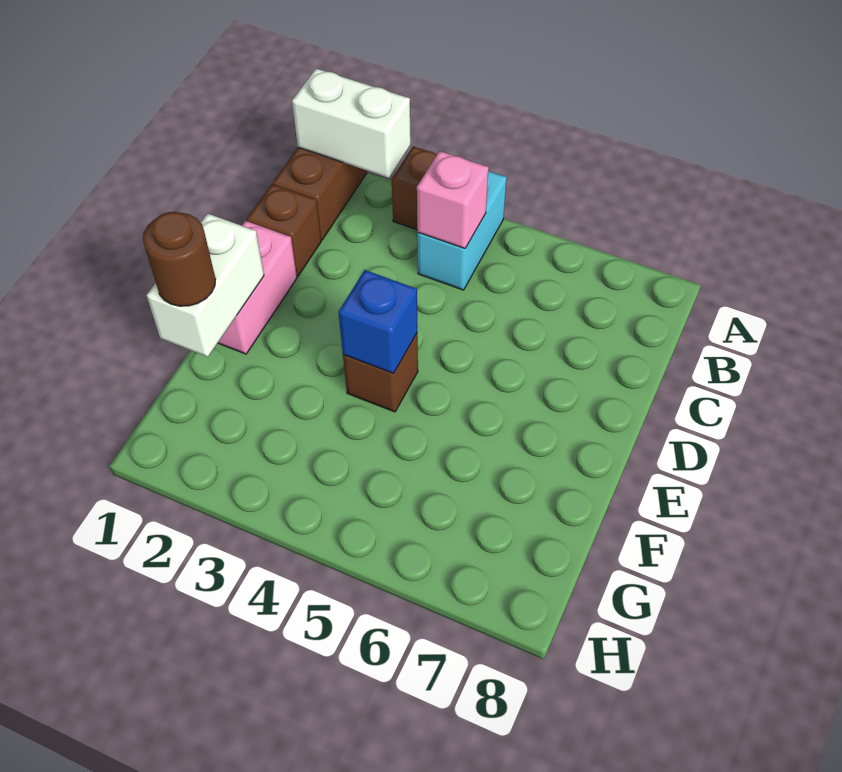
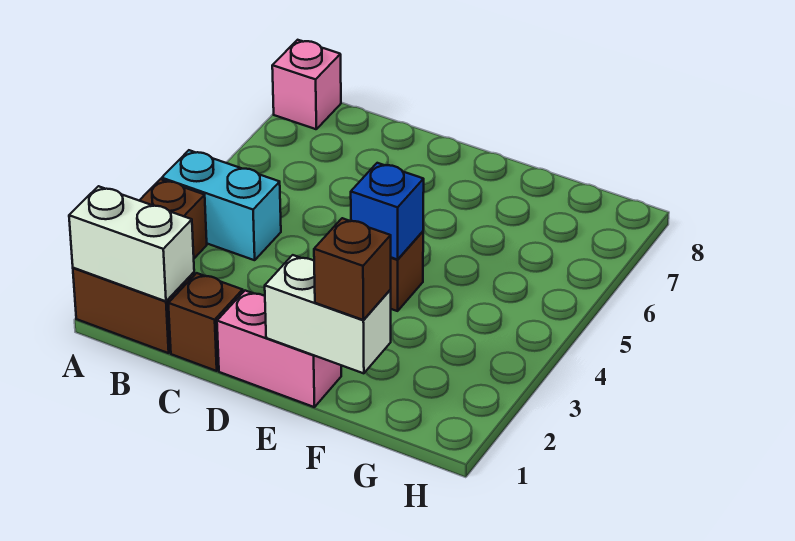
white 1x2 brick [292,69,411,178] -> white 1x2 brick turned to [69,186,194,301]
pink 1x1 brick [417,151,489,248] -> pink 1x1 brick moved to [272,40,341,129]
brown 1x1 round brick [143,212,215,306] -> brown 1x1 brick [314,218,391,320]

